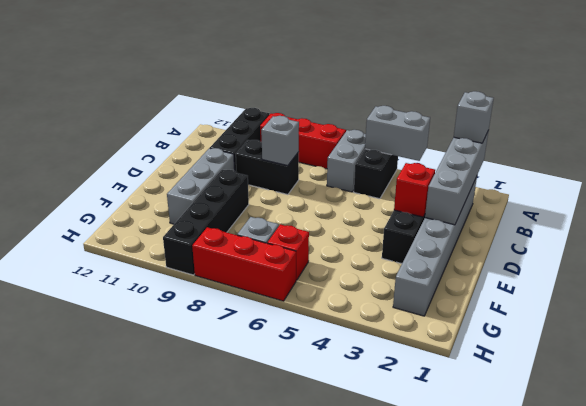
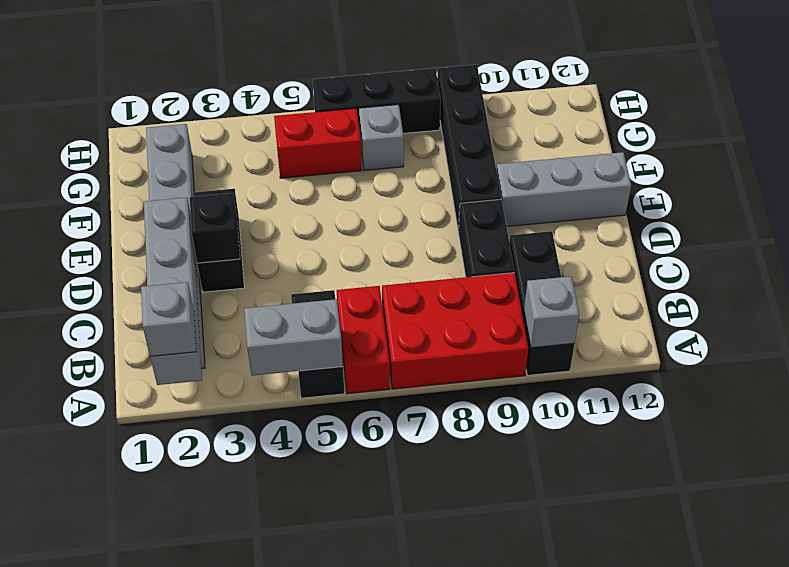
grey 1x2 brick [327,130,366,192] -> red 1x2 brick [337,286,390,394]
red 1x3 brick [260,113,346,169] -> red 2x3 brick [382,273,528,389]
black 1x2 brick [236,140,299,195] -> black 1x2 brick turned to [458,199,514,277]
grey 1x1 brick [261,116,299,166] -> grey 1x1 brick moved to [524,276,579,348]
red 1x1 brick [394,163,435,217] -> black 1x1 brick [190,193,240,263]
grey 1x3 brick [167,148,235,224] -> grey 1x3 brick turned to [497,152,631,227]
red 1x1 brick [267,224,309,280] -> red 1x2 brick [274,108,362,178]
red 1x3 brick [192,227,296,301] -> black 1x3 brick [313,68,441,133]

